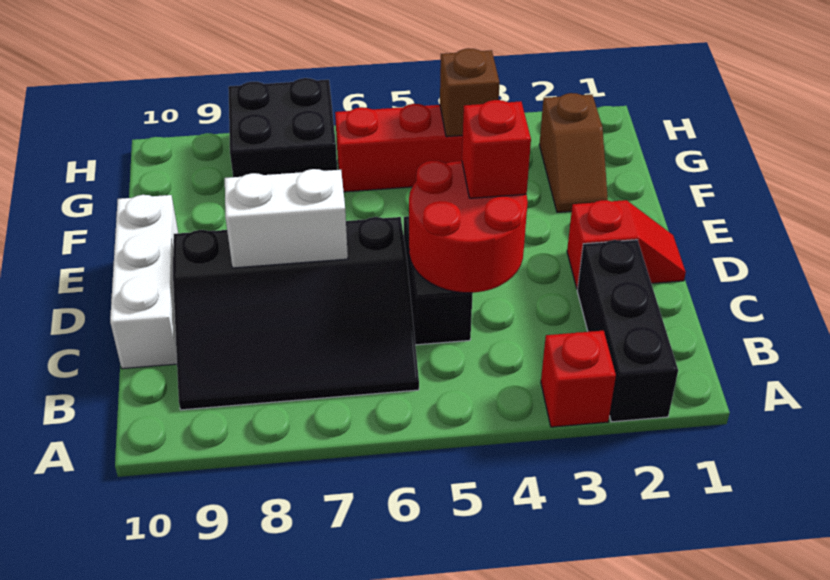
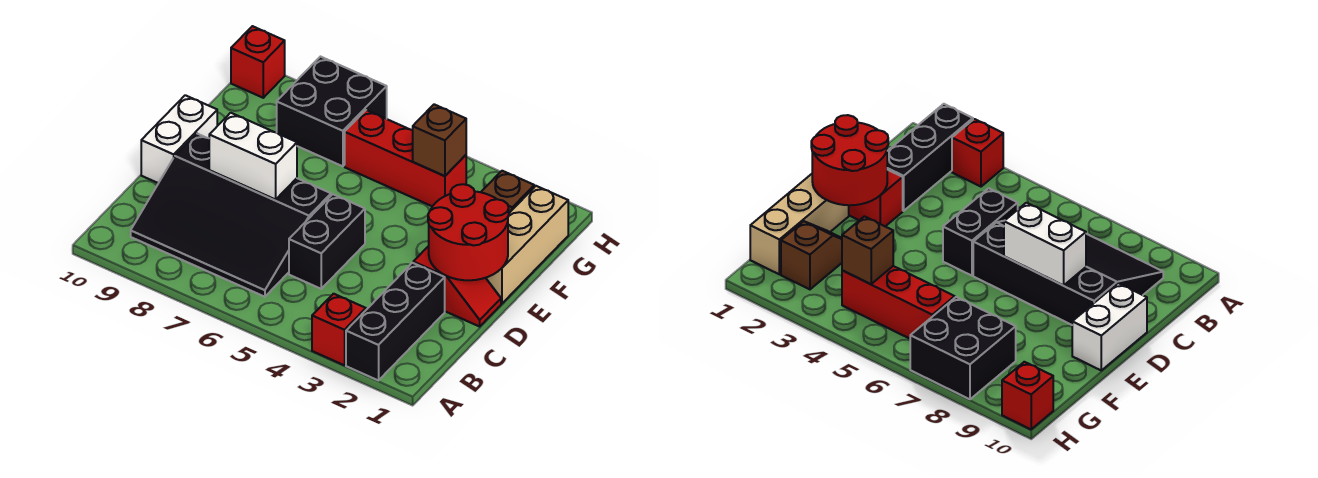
red 2x2 round brick [409,161,528,293] -> red 2x2 round brick moved to [428,184,509,280]
white 1x3 brick [110,195,178,369] -> white 1x2 brick [141,95,217,183]
red 1x1 brick [462,100,531,198] -> red 1x1 brick moved to [231,26,285,98]
none -> tan 1x3 brick [486,186,568,303]

